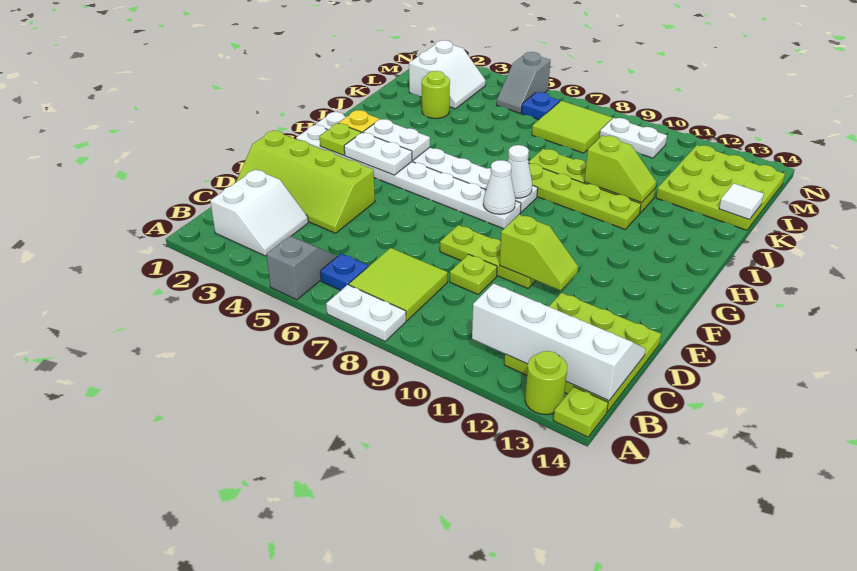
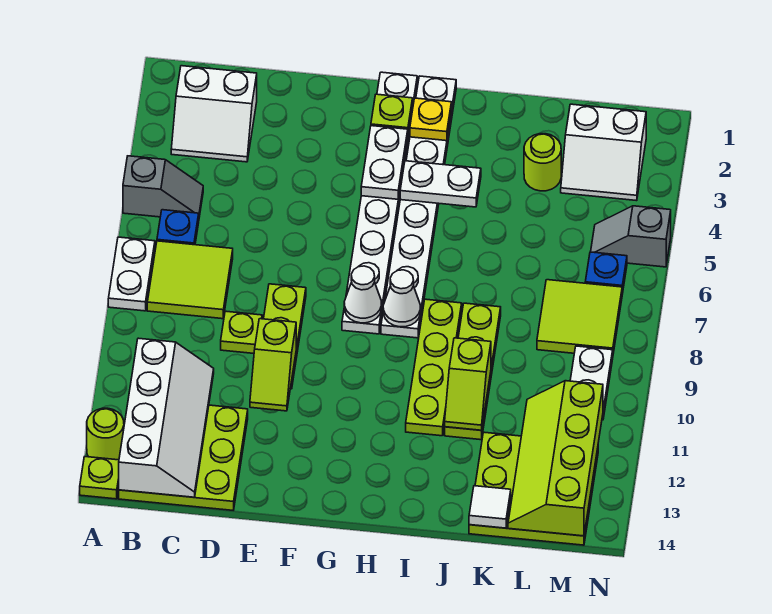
lime 2x4 slope [236,131,375,233] -> lime 2x4 slope moved to [508,381,603,536]
white 1x2 plate [363,119,430,161] -> white 1x2 plate turned to [400,161,481,207]

